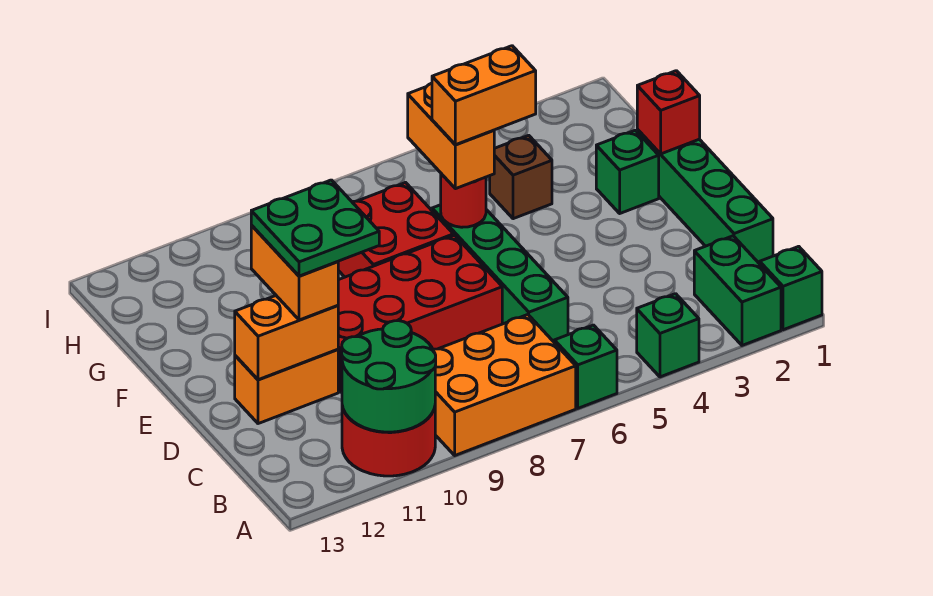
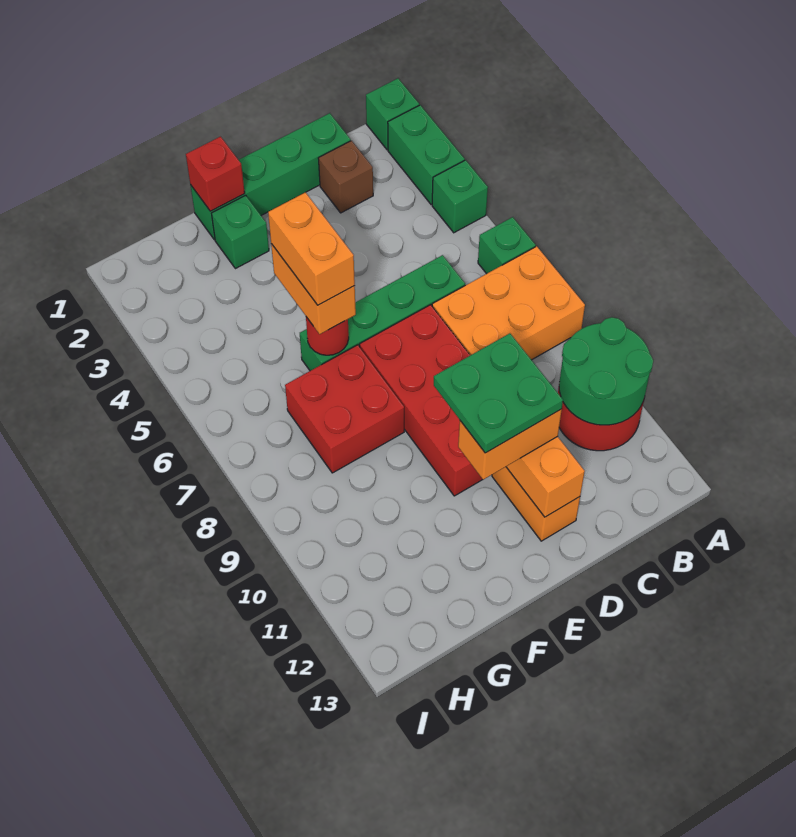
green 1x2 brick [694,236,781,345] -> green 1x2 brick turned to [388,105,465,205]
orange 2x3 brick [433,315,576,455] -> orange 2x3 brick turned to [432,246,585,360]
orange 1x2 brick [408,83,494,189] -> orange 1x2 brick turned to [271,244,356,334]
brown 1x1 brick [490,135,552,219] -> brown 1x1 brick moved to [318,141,373,213]

